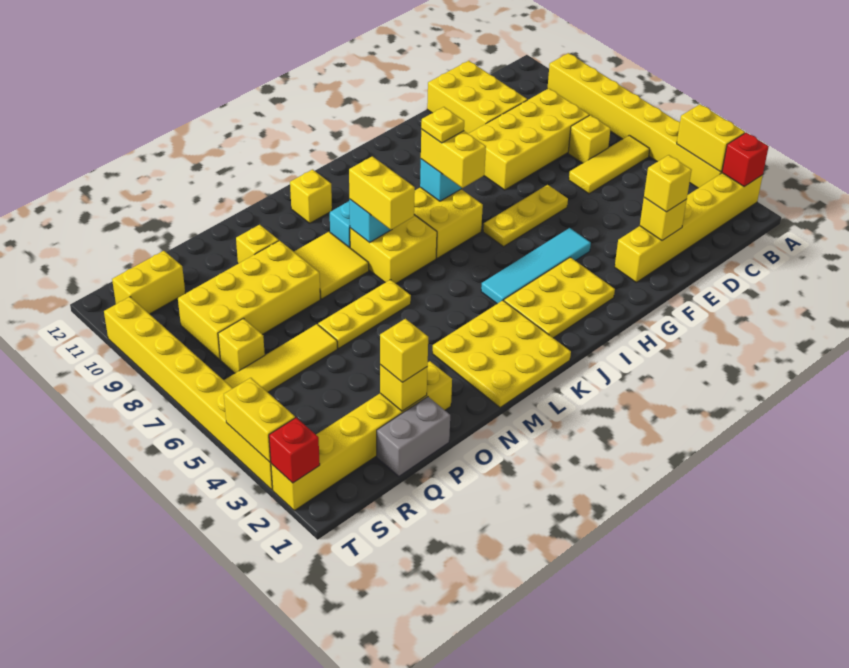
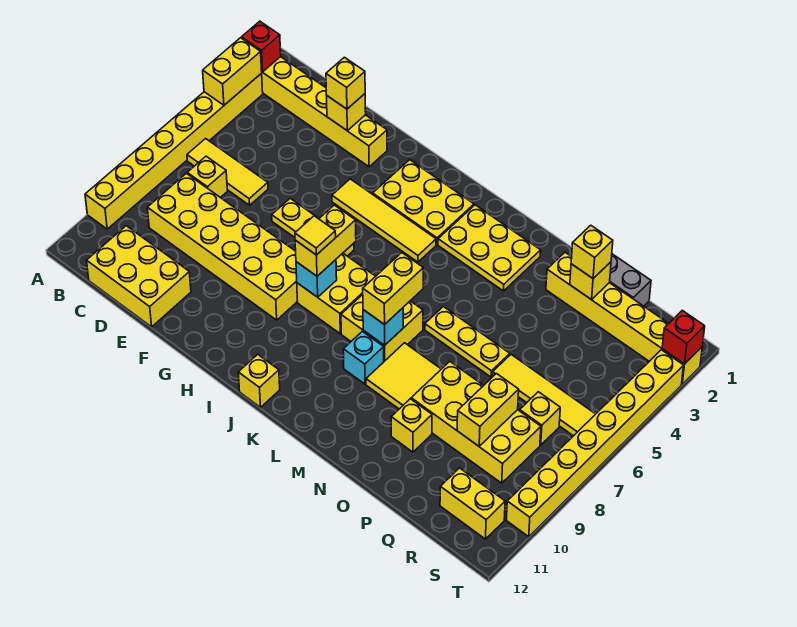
yellow 2x4 brick [469,88,589,190] -> yellow 2x6 brick [147,173,297,320]
yellow 2x3 brick [427,61,527,134] -> yellow 2x3 brick turned to [87,226,191,327]
cyan 1x4 tile [481,228,591,304] -> yellow 1x4 tile [332,179,436,262]
yellow 1x1 plate [421,107,464,143] -> yellow 1x1 tile [295,216,336,255]
yellow 3x3 plate [433,300,571,408] -> yellow 2x3 plate [438,205,541,291]
yellow 1x1 brick [290,170,332,223] -> yellow 1x1 brick moved to [238,354,280,407]
yellow 1x2 brick [224,378,295,462] -> yellow 1x2 brick moved to [457,374,519,446]

